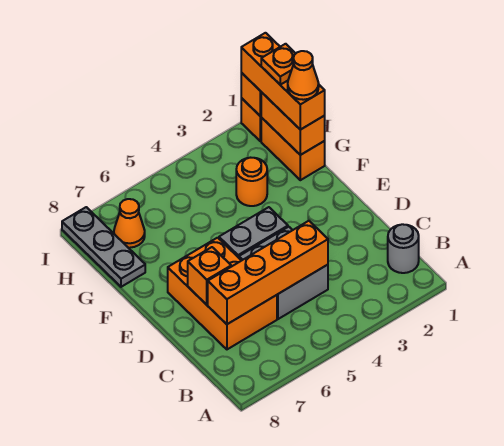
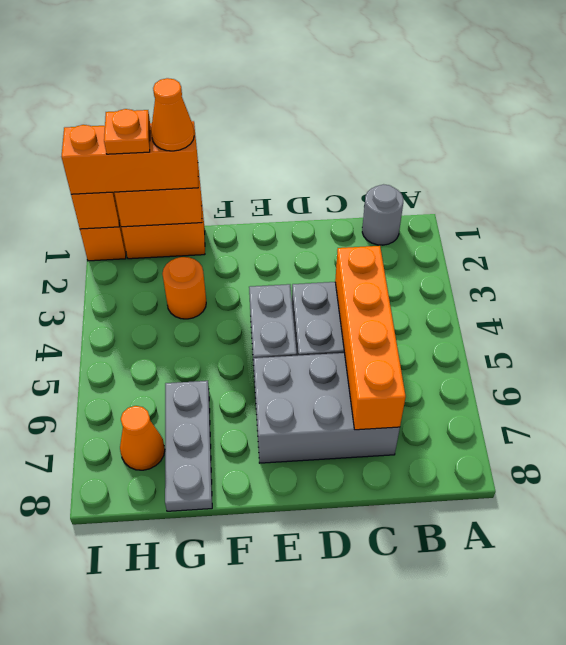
orange 2x3 brick [168,238,277,349] -> grey 2x3 brick [254,353,400,463]
orange 1x1 brick [188,247,231,305] -> none
grey 1x3 plate [62,207,145,287] -> grey 1x3 plate turned to [165,381,212,511]

